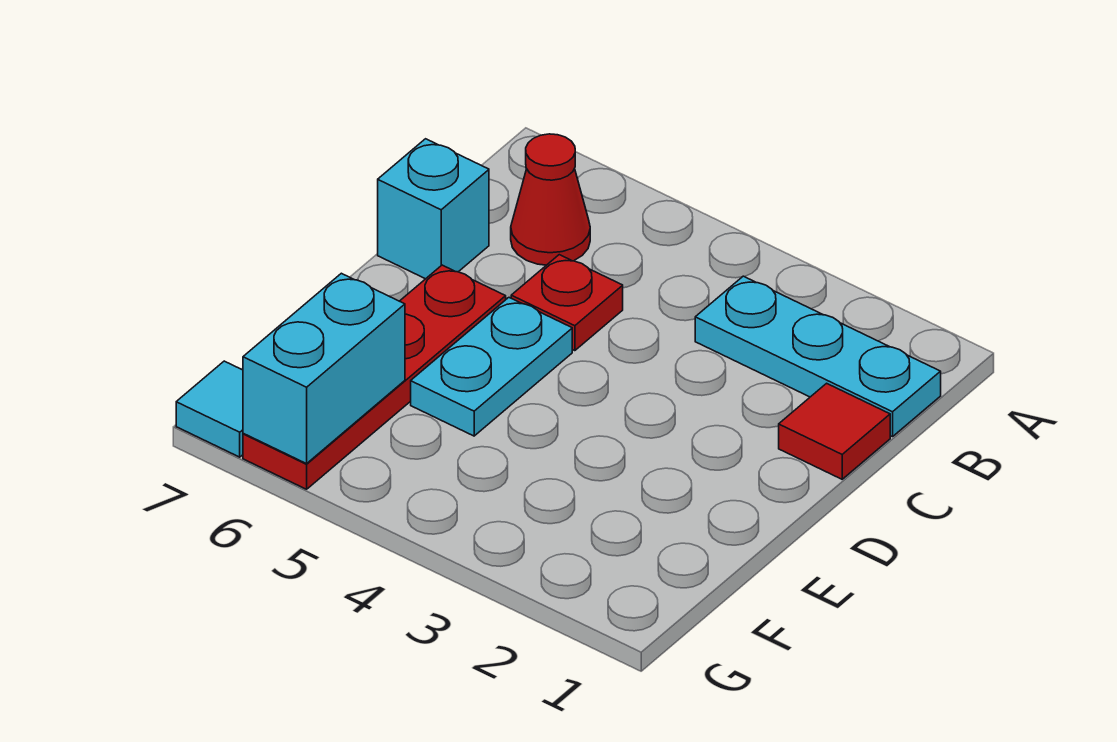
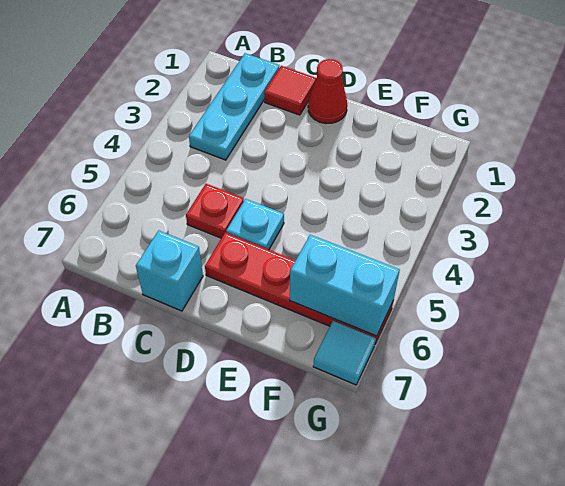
red 1x1 cone [511,134,590,265] -> red 1x1 cone moved to [308,59,347,124]
cyan 1x2 plate [411,298,572,436] -> cyan 1x1 plate [226,199,284,250]

